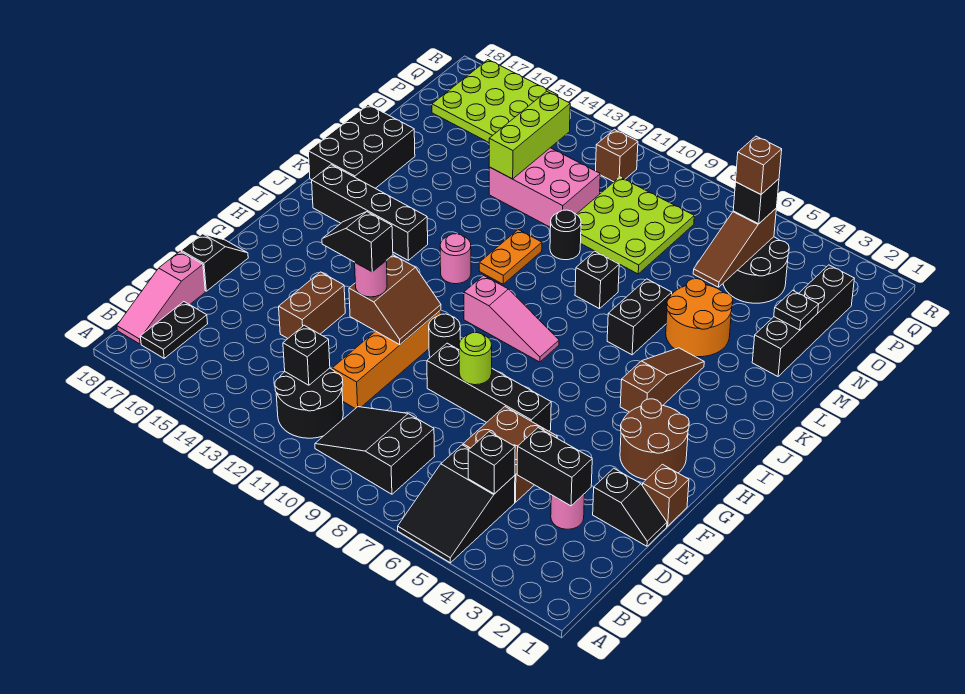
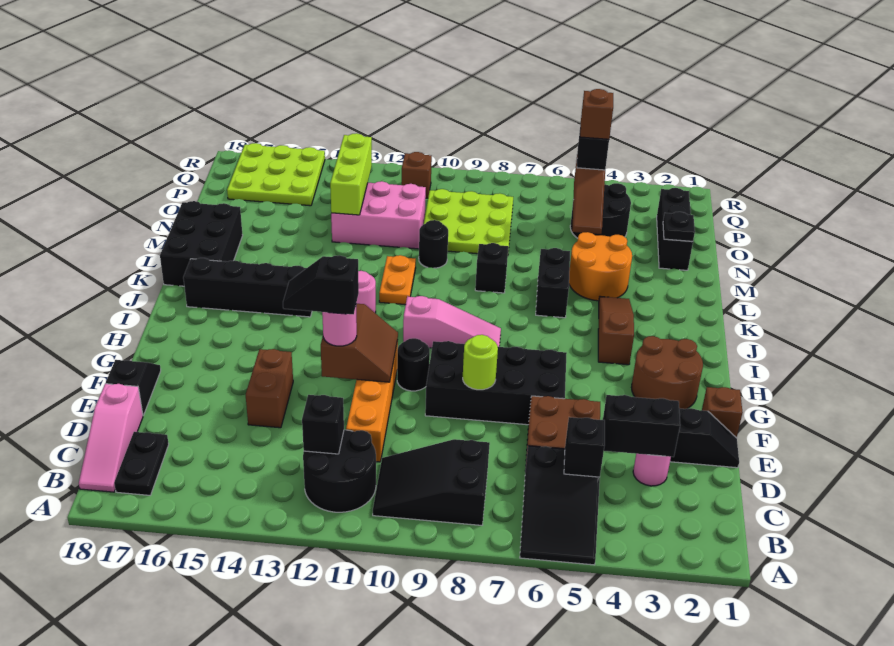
black 1x4 brick [427,343,551,431] -> black 2x4 brick [425,341,567,425]
black 1x4 brick [752,265,855,376] -> black 1x3 brick [657,188,693,270]

